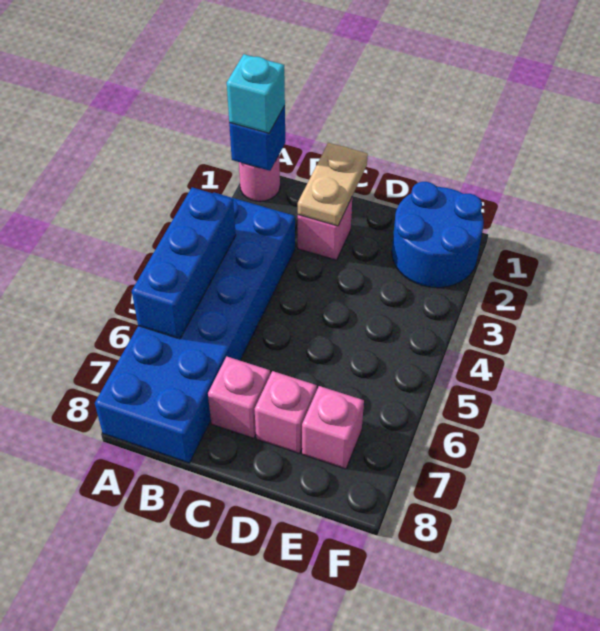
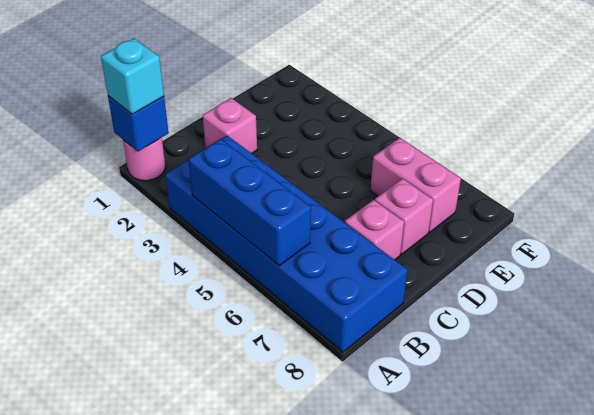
tan 1x2 plate [298,143,368,226] -> none
blue 2x2 round brick [392,182,484,288] -> none
pink 1x1 brick [302,386,364,469] -> pink 1x2 brick [371,138,461,232]

